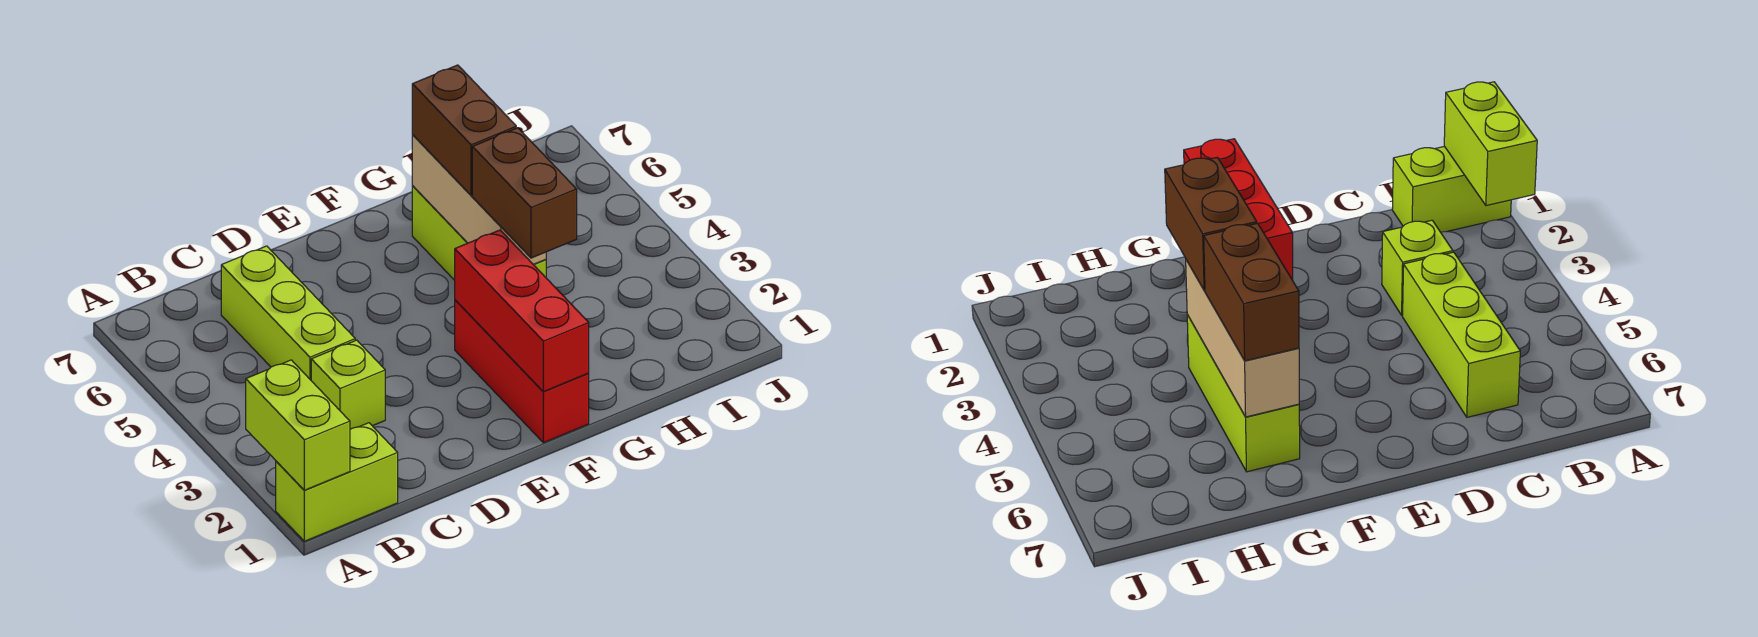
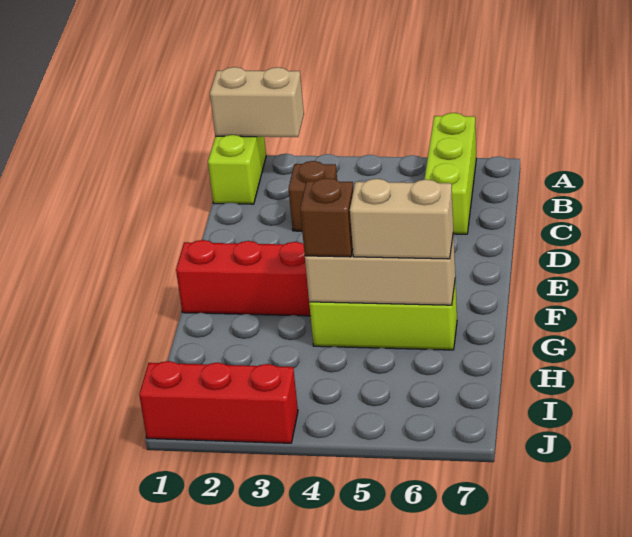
lime 1x2 brick [246,360,350,490] -> tan 1x2 brick [210,67,304,137]
lime 1x1 brick [311,340,385,429] -> brown 1x1 brick [288,161,337,231]
lime 1x3 brick [221,246,355,380] -> lime 1x3 brick turned to [424,113,476,234]
red 1x3 brick [455,230,589,392] -> red 1x3 brick moved to [139,361,298,443]
brown 1x2 brick [472,128,577,258] -> brown 1x1 brick [300,178,353,257]
brown 1x2 brick [412,65,516,195] -> tan 1x2 brick [350,179,453,259]

